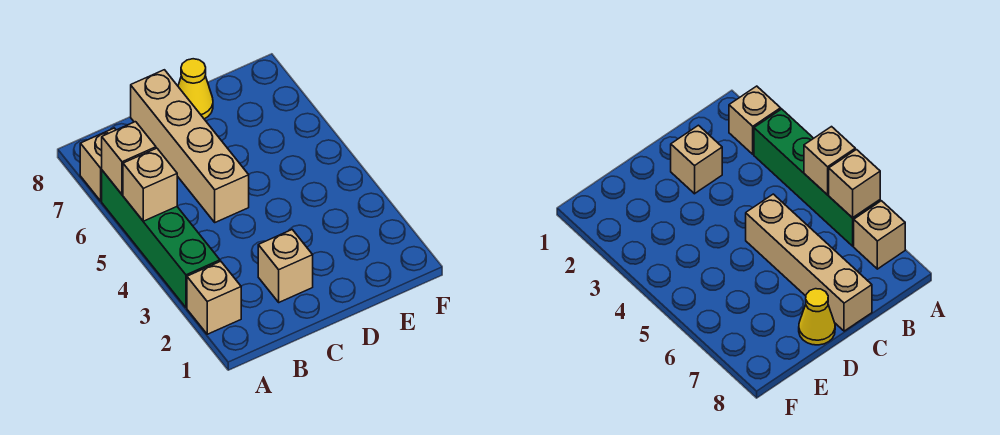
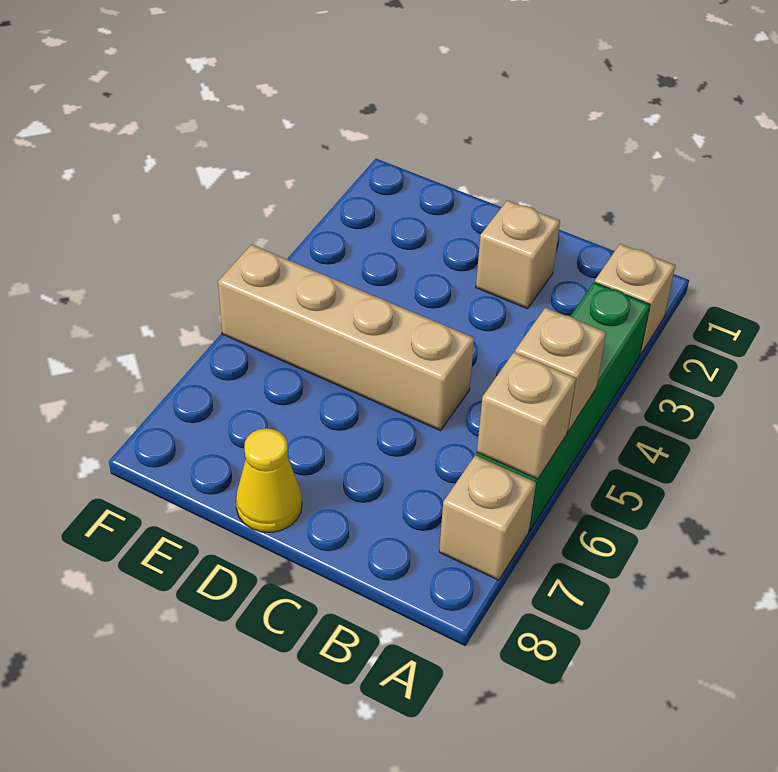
tan 1x4 brick [131,70,249,222] -> tan 1x4 brick turned to [218,245,474,431]

